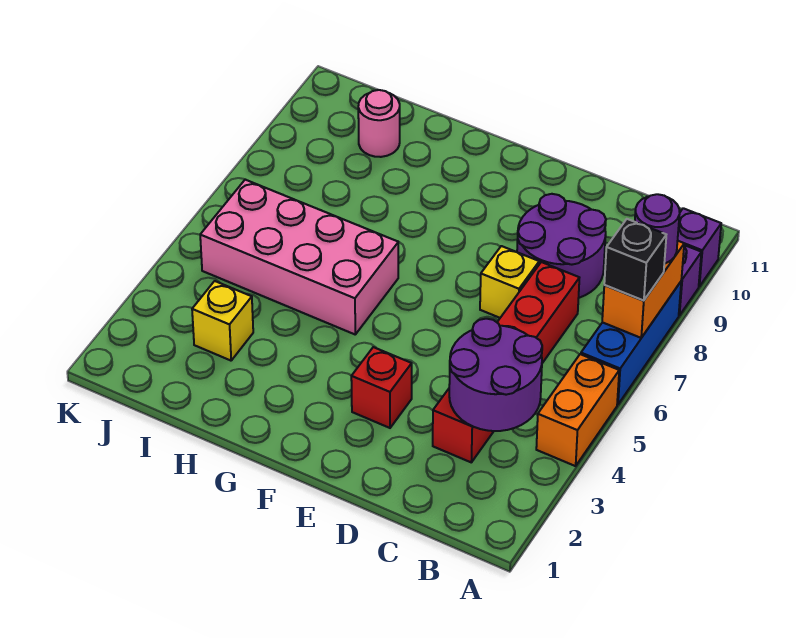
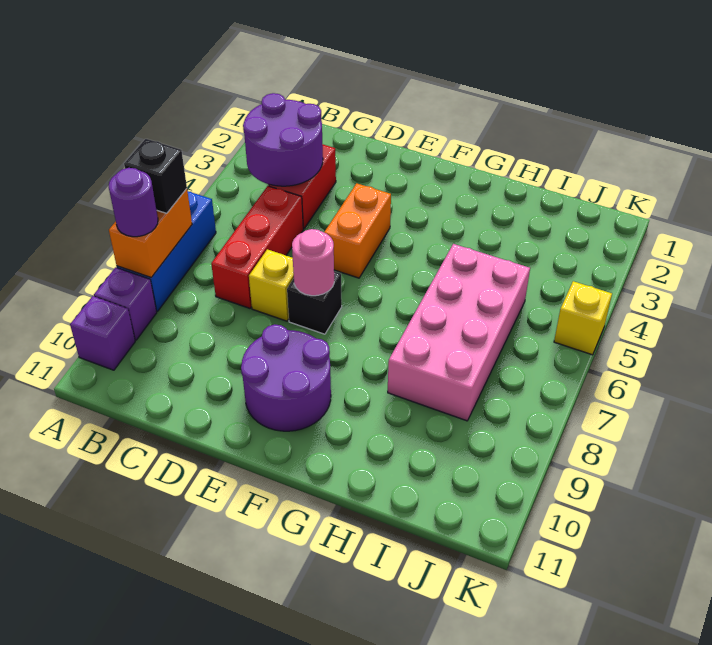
orange 1x2 brick [536,354,619,466] -> orange 1x2 brick moved to [324,183,391,278]
purple 2x2 round brick [517,194,606,298] -> purple 2x2 round brick moved to [241,324,331,431]
red 1x1 brick [351,347,412,428] -> none
none -> black 1x1 brick [287,271,342,334]
pink 2x4 brick [200,180,398,334] -> pink 2x4 brick turned to [388,244,530,421]
yellow 1x1 brick [192,281,253,361] -> yellow 1x1 brick moved to [554,281,612,355]
pink 1x1 round brick [358,90,400,157] -> pink 1x1 round brick moved to [292,229,334,296]

